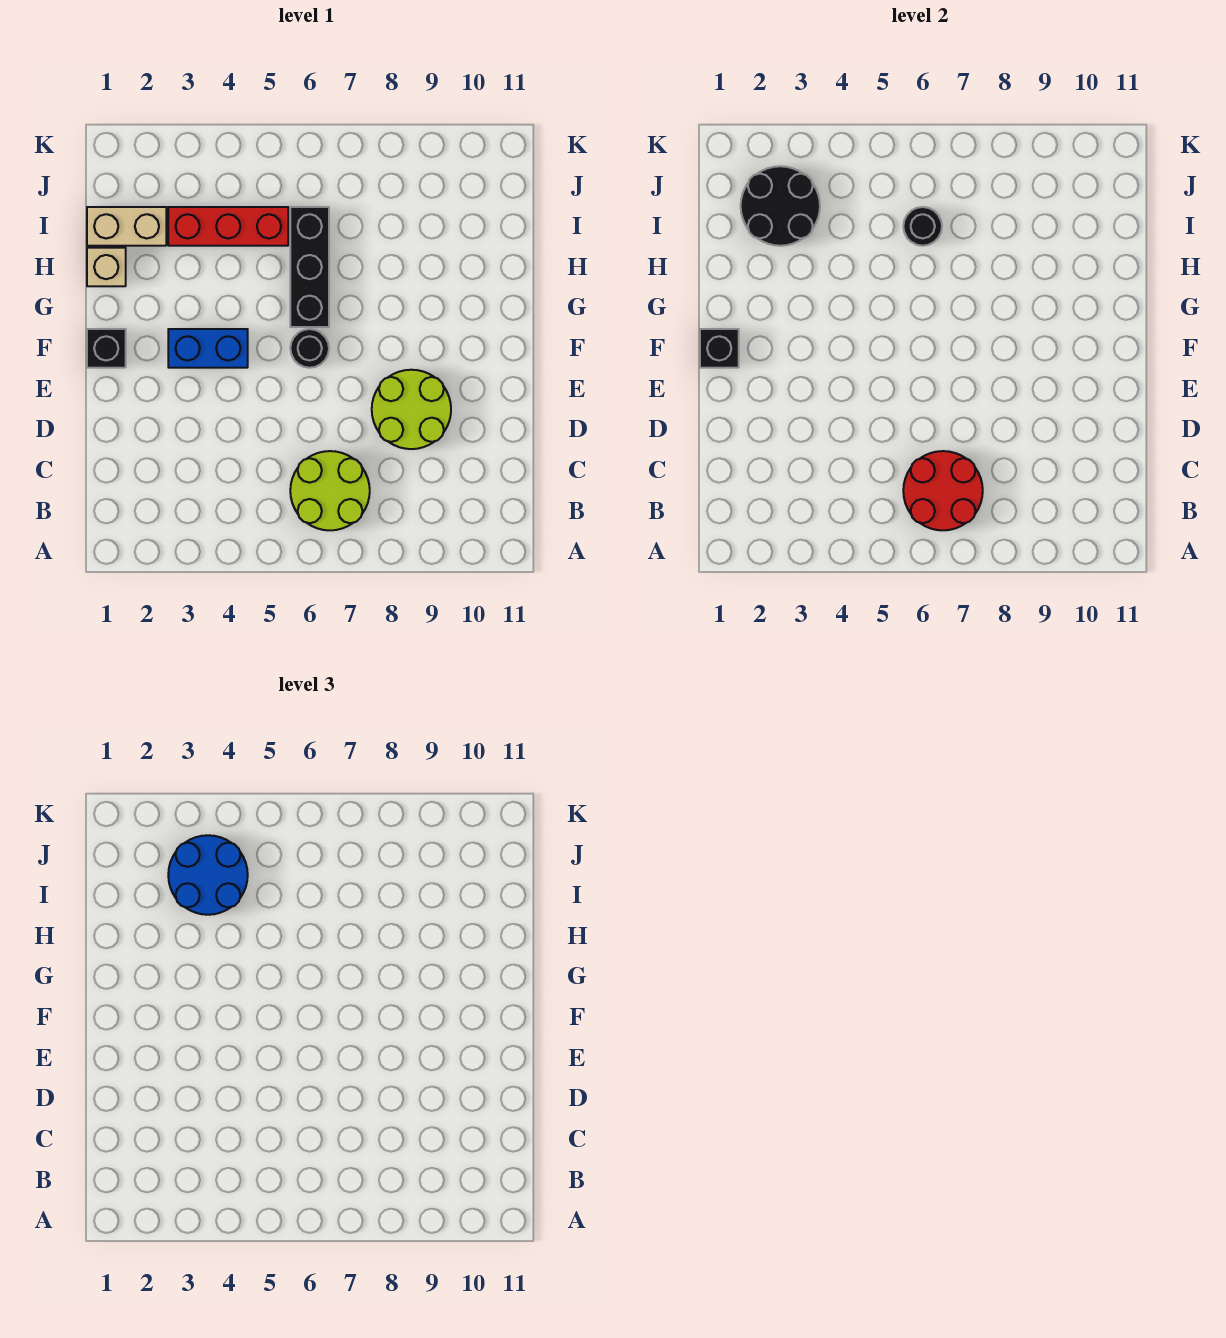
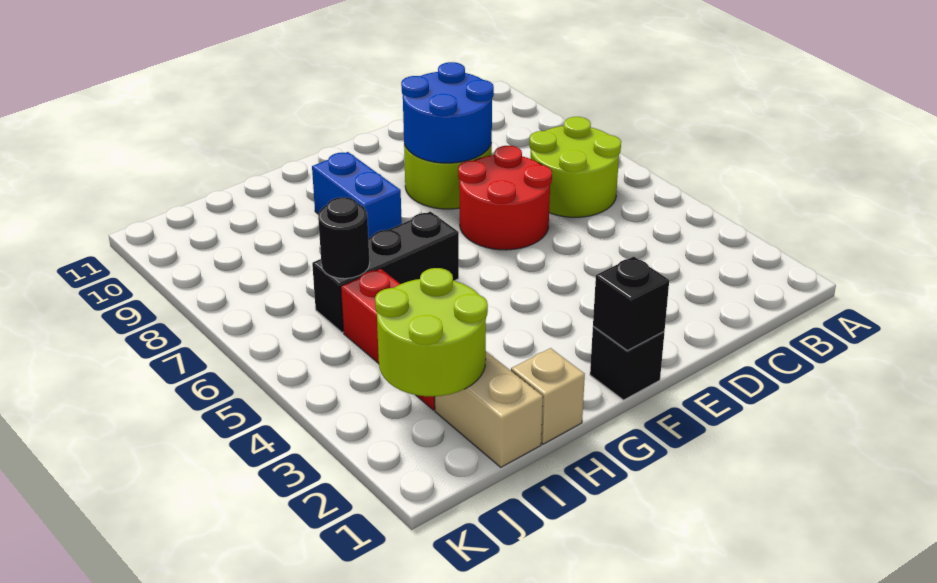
red 2x2 round brick [903,451,983,530] -> red 2x2 round brick moved to [458,146,552,250]
blue 1x2 brick [168,329,248,368] -> blue 1x2 brick moved to [312,152,402,238]
black 1x1 round brick [290,329,329,368] -> none
black 2x2 round brick [741,166,820,246] -> lime 2x2 round brick [375,268,488,396]
blue 2x2 round brick [168,835,248,915] -> blue 2x2 round brick moved to [401,62,494,163]

